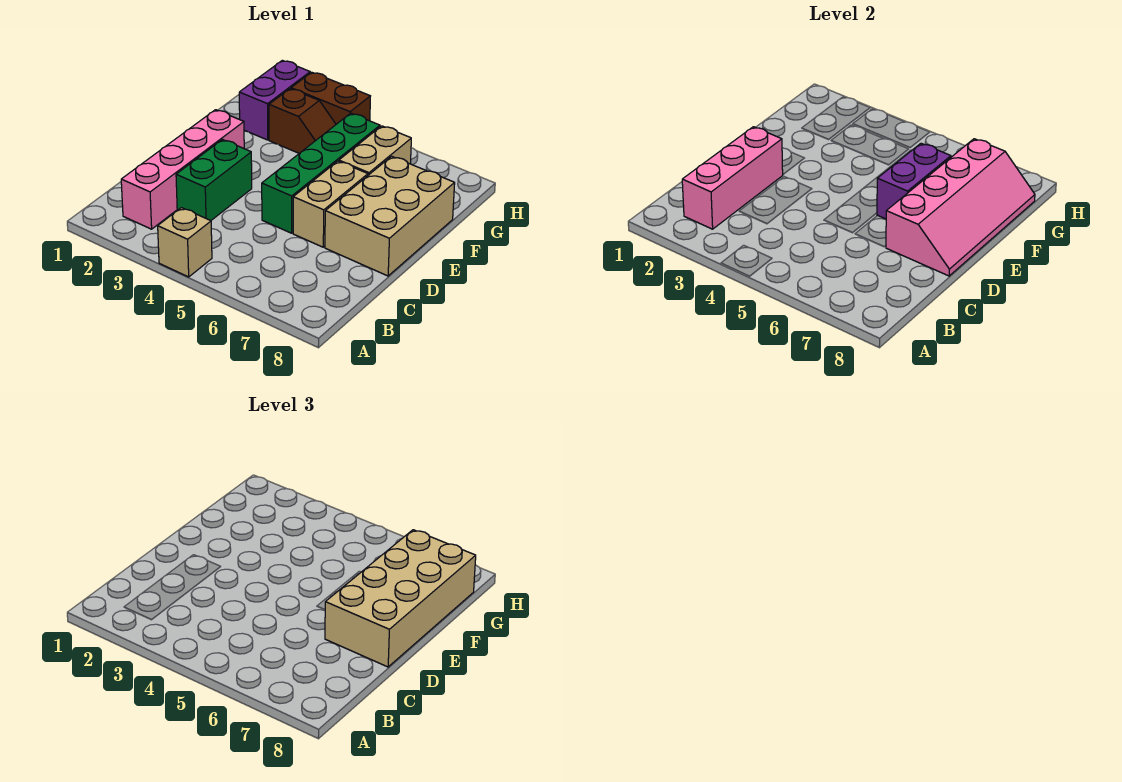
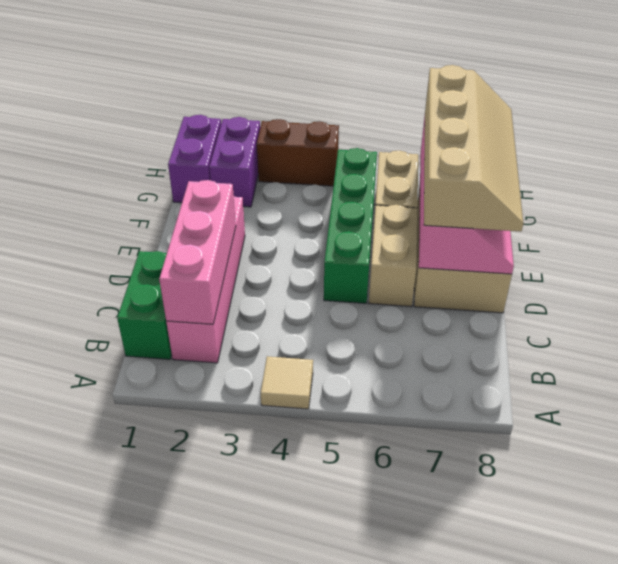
tan 1x1 brick [158,208,212,277] -> tan 1x1 tile [261,356,313,409]
green 1x2 brick [176,140,252,221] -> green 1x2 brick moved to [117,251,172,359]
tan 2x4 brick [325,530,476,667] -> tan 2x4 slope [424,65,523,231]
purple 1x2 brick [877,143,951,219] -> purple 1x2 brick moved to [168,115,221,203]
brown 1x2 slope [269,89,336,153] -> none

